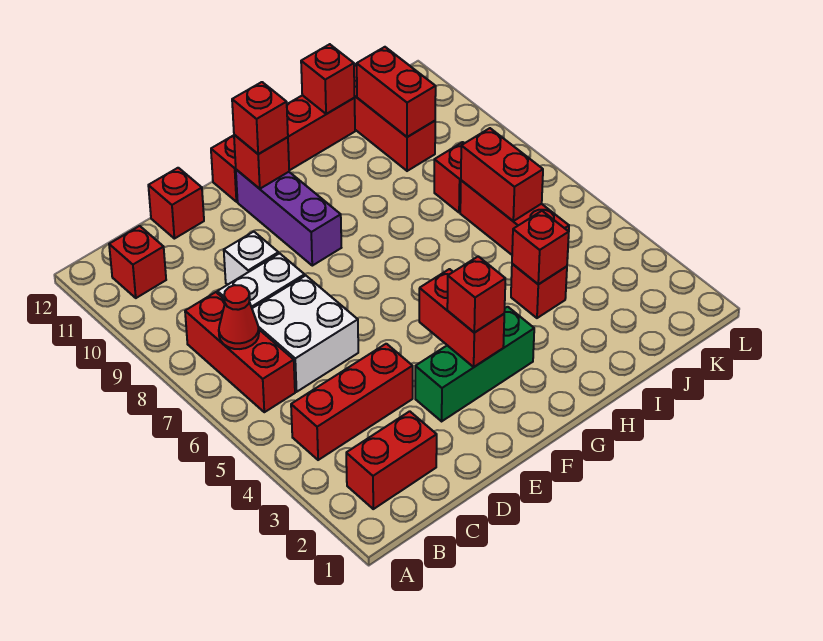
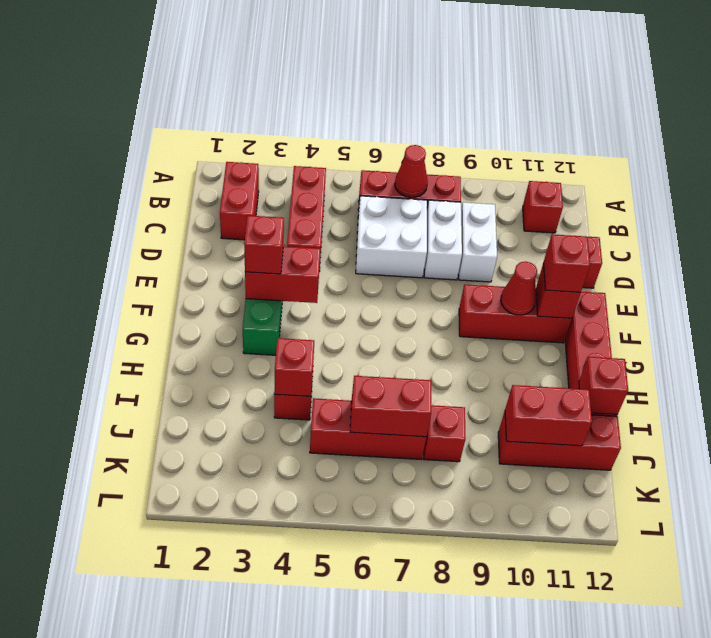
white 1x1 brick [224,232,278,285] -> white 1x2 brick [458,202,497,282]
purple 1x3 brick [236,170,341,266] -> red 1x3 brick [459,284,572,343]
none -> red 1x1 cone [501,262,537,315]

